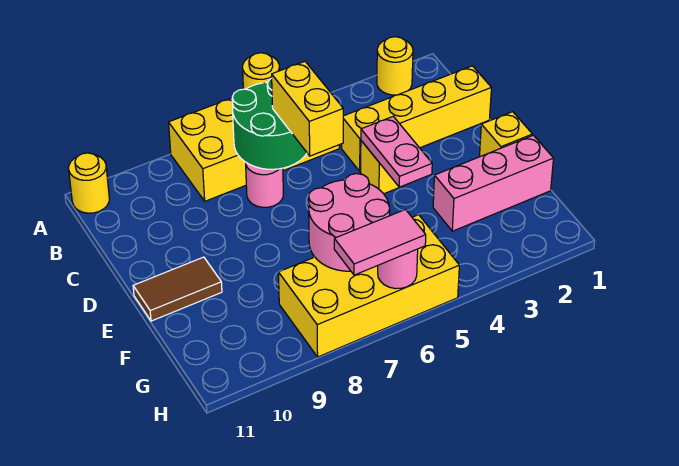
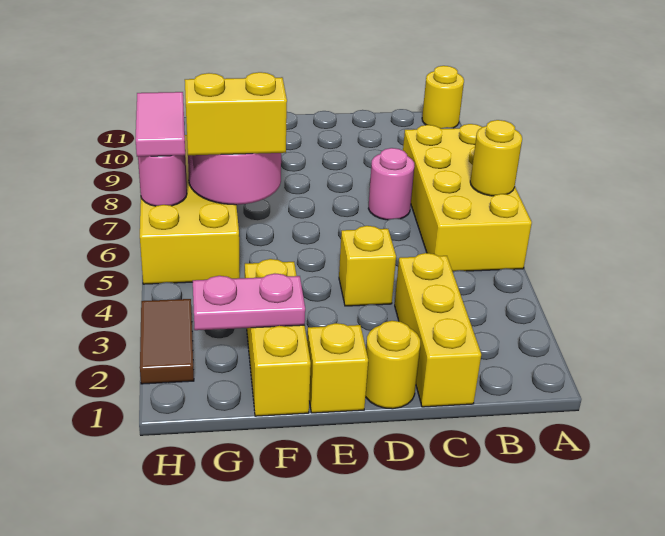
yellow 1x1 round brick [377,37,413,95] -> yellow 1x1 round brick moved to [365,321,420,409]
green 2x2 round brick [232,78,307,169] -> none
yellow 1x4 brick [342,66,491,171] -> yellow 1x3 brick [395,253,481,407]
yellow 1x2 brick [272,62,343,156] -> yellow 1x2 brick moved to [185,72,287,155]
pink 1x2 plate [361,117,432,187] -> pink 1x2 plate moved to [193,274,305,330]
brown 1x2 tile [133,257,222,321] -> brown 1x2 tile moved to [140,299,194,384]
pink 1x3 brick [433,135,554,231] -> yellow 1x3 brick [245,259,311,416]

